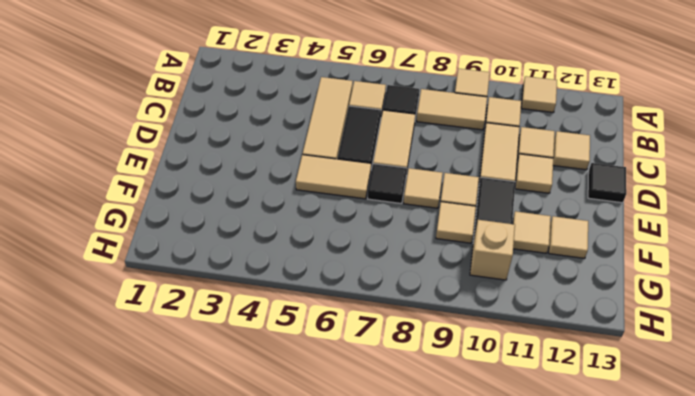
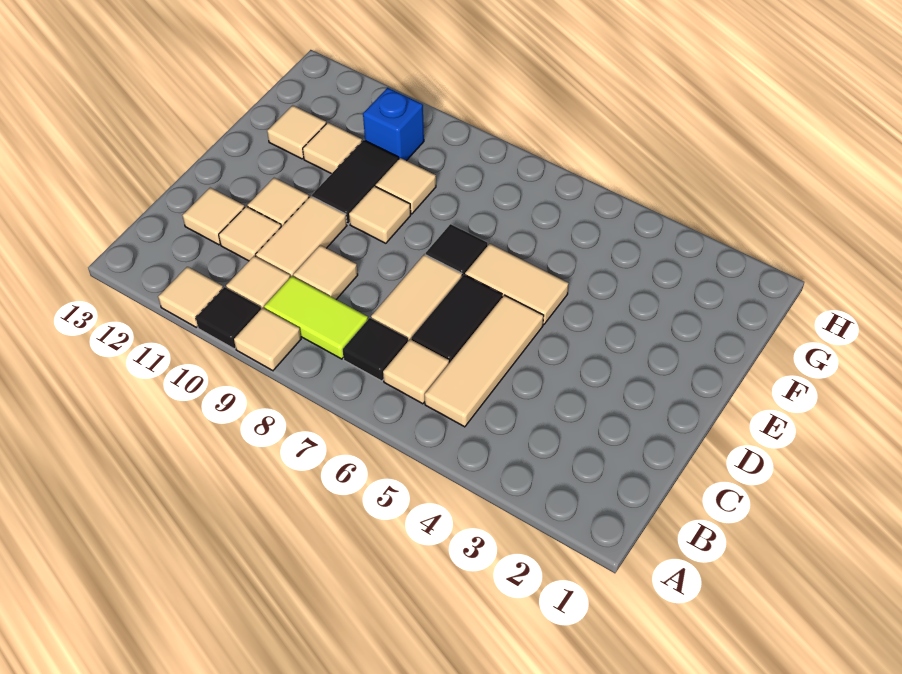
tan 1x2 tile [417,89,487,130] -> lime 1x2 tile [264,276,368,359]
black 1x1 tile [588,163,626,203] -> black 1x1 tile moved to [196,287,261,349]
tan 1x1 tile [404,168,443,208] -> tan 1x1 tile moved to [293,245,358,299]
tan 1x1 brick [470,220,515,280] -> blue 1x1 brick [363,88,424,161]

